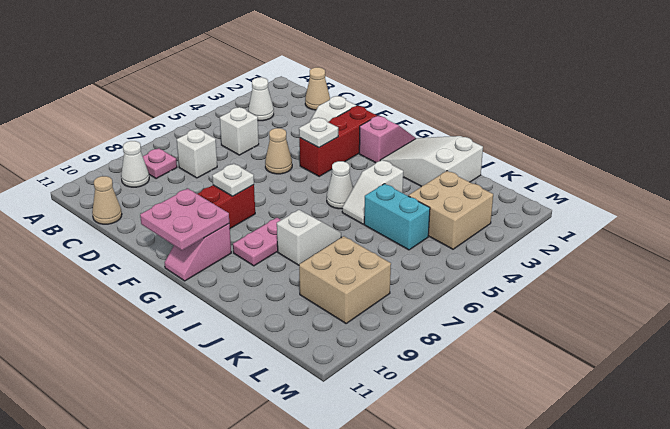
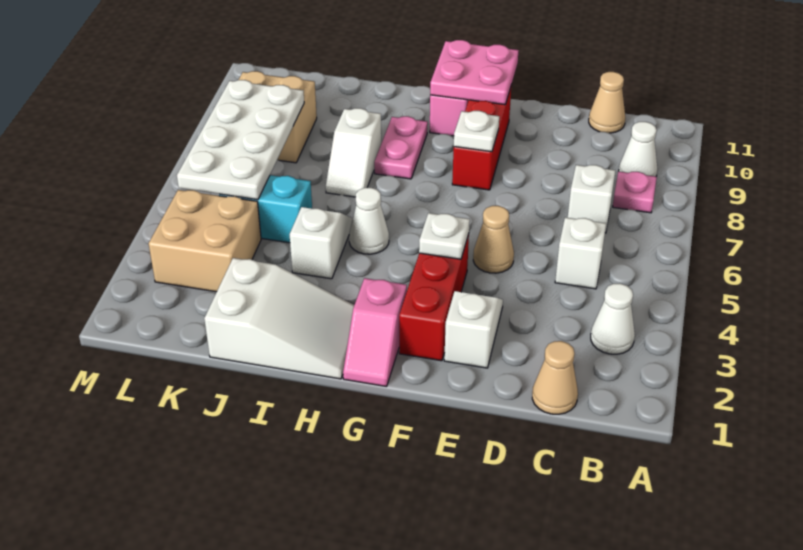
none -> white 2x4 plate [177,80,304,200]

